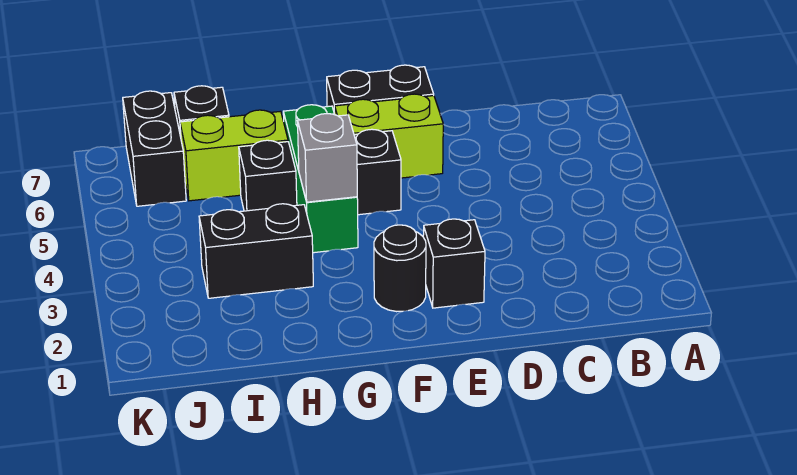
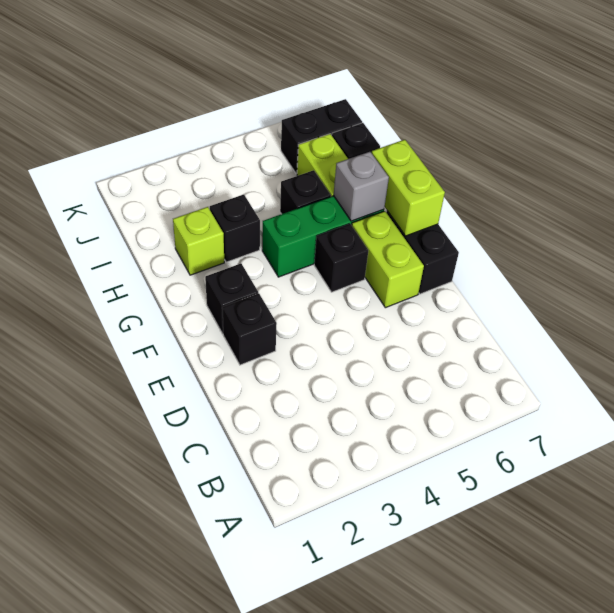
black 1x1 round brick [374,225,426,312] -> black 1x1 brick [205,264,258,334]
none -> lime 1x2 brick [372,140,445,236]
grey 1x1 brick [298,114,357,202] -> grey 1x1 brick moved to [334,152,389,221]
none -> lime 1x1 brick [173,207,224,275]
black 1x2 brick [199,204,313,298] -> black 1x1 brick [210,194,260,262]

